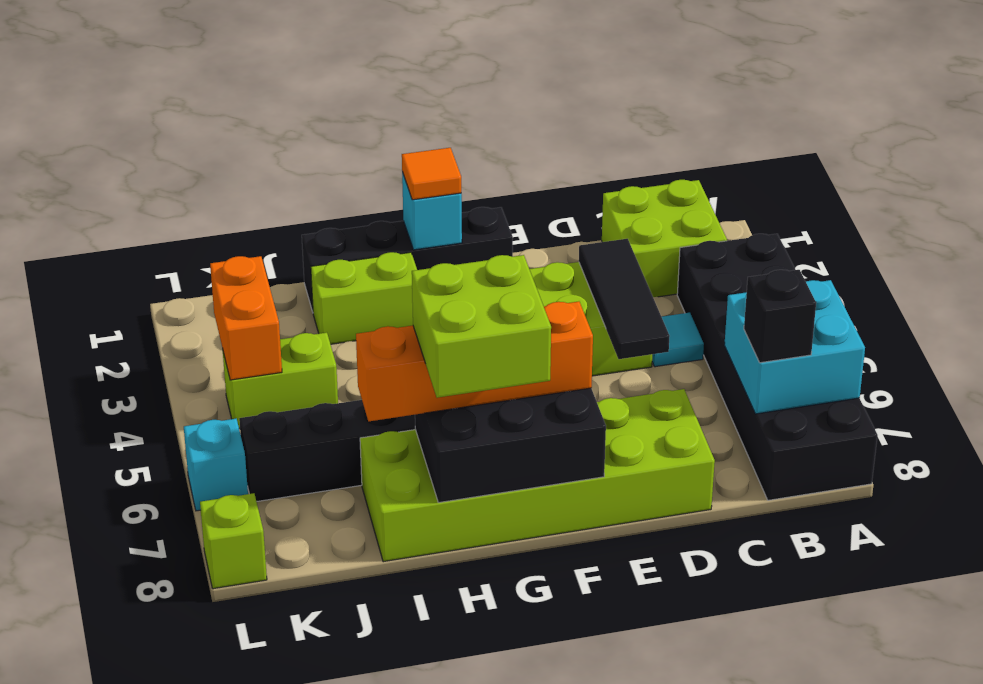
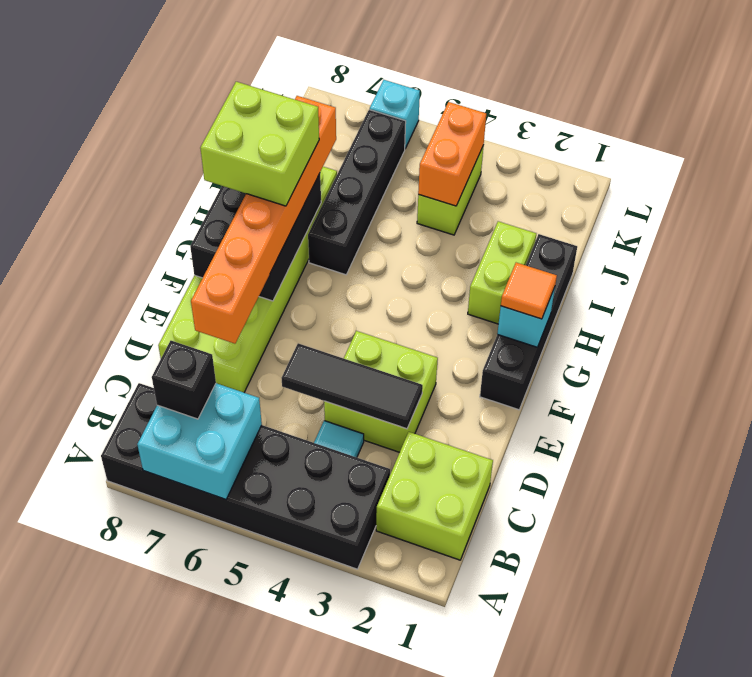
orange 1x4 brick [356,302,593,421] -> orange 1x6 brick [191,96,336,344]
orange 1x2 brick [210,256,282,380] -> orange 1x2 brick turned to [418,102,486,206]
lime 1x1 brick [200,493,267,589] -> none

